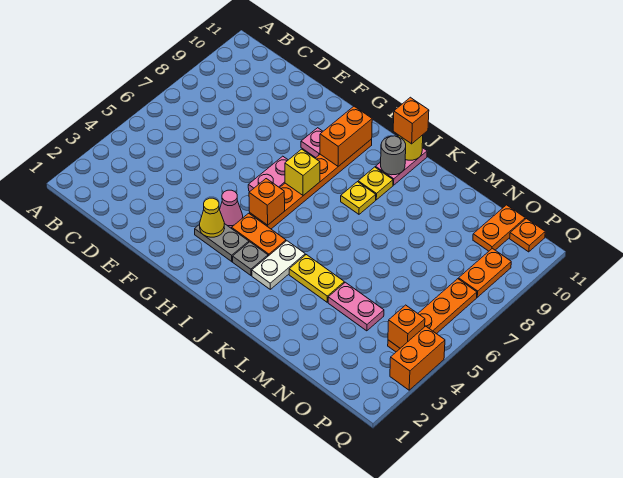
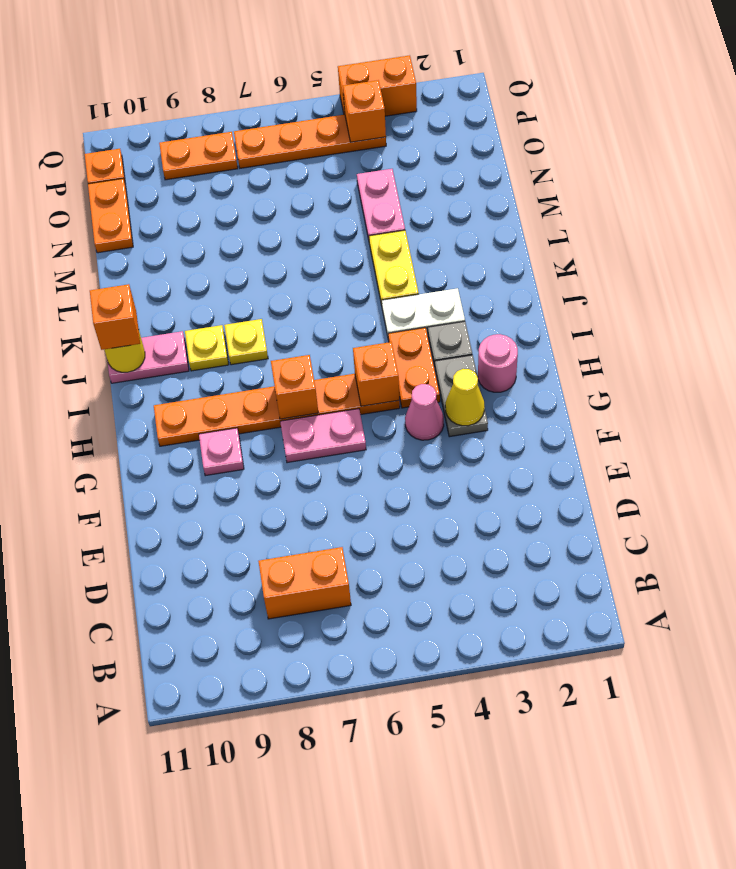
none -> pink 1x1 round brick [478,334,518,392]
yellow 1x1 brick [285,149,320,195] -> orange 1x1 brick [271,355,318,419]
orange 1x2 brick [320,106,372,166] -> orange 1x2 brick moved to [258,547,351,619]
grey 1x1 round brick [381,136,406,175] -> none
orange 1x2 plate [473,205,525,251] -> orange 1x2 plate turned to [88,179,133,253]

